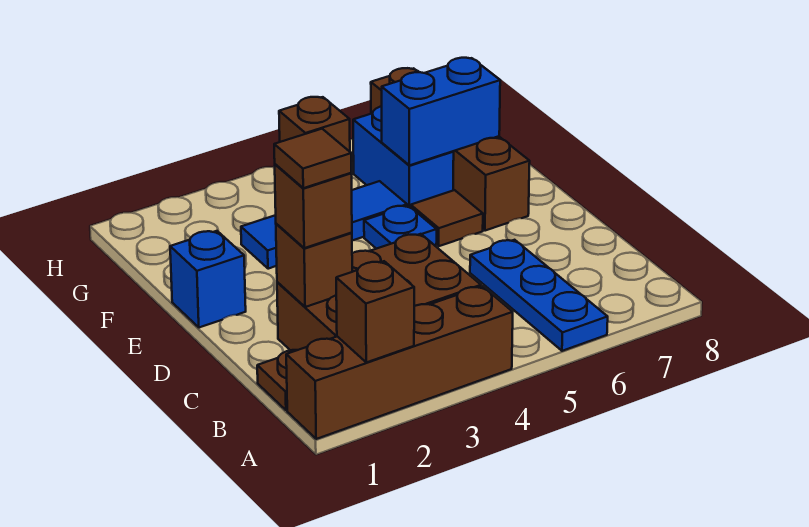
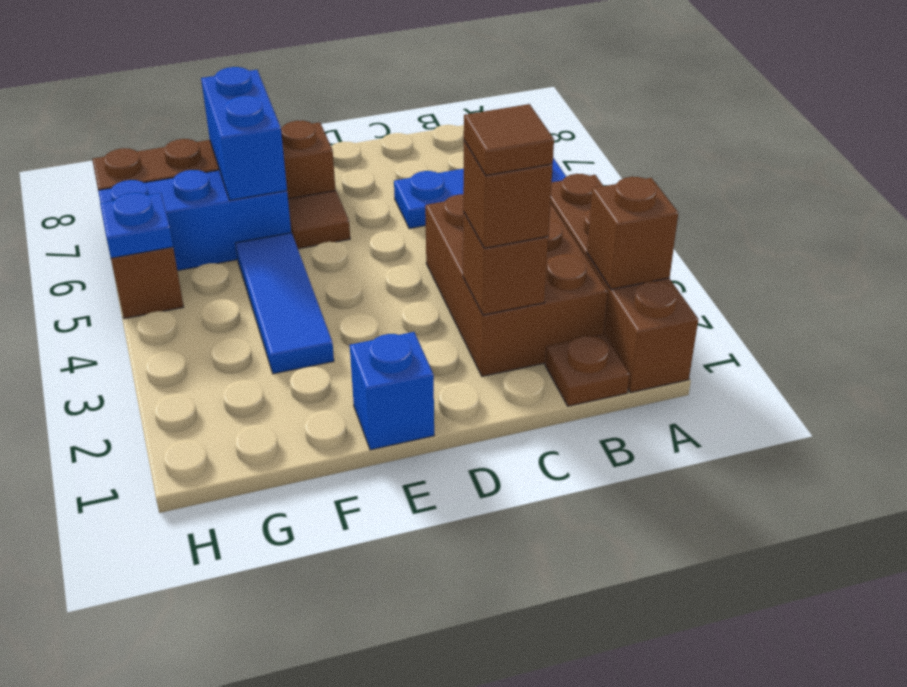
blue 1x1 plate [364,206,437,249] -> blue 1x1 plate moved to [100,193,173,258]
blue 1x2 brick [353,106,454,207] -> blue 1x3 brick [98,170,291,271]

